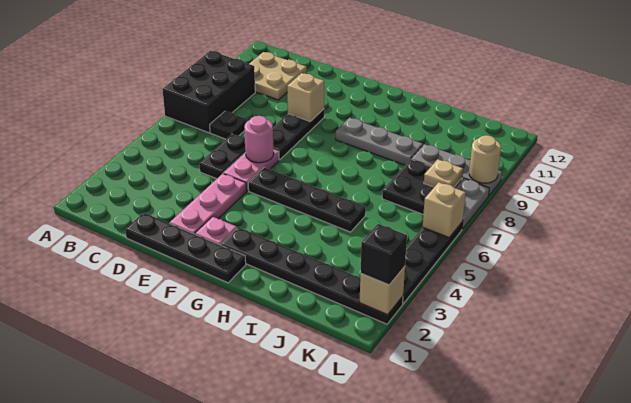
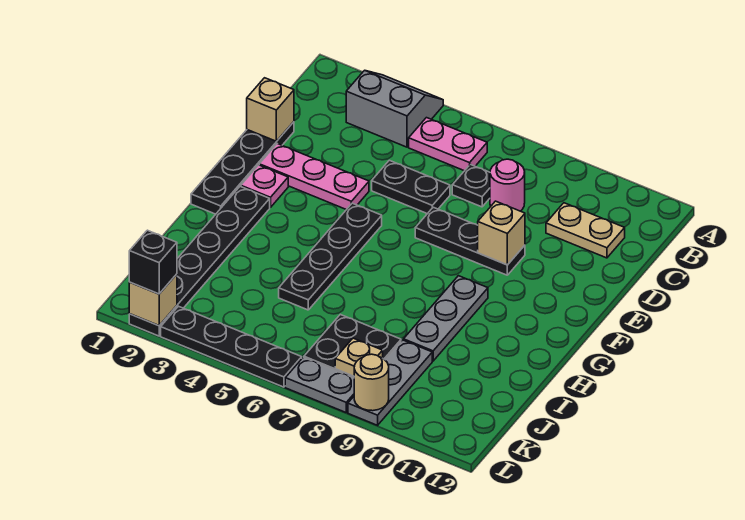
none -> grey 2x2 slope [346,70,443,147]
black 2x3 brick [163,51,255,133] -> none
tan 2x2 plate [249,52,307,100] -> tan 1x2 plate [546,203,625,258]
pink 1x2 plate [224,150,279,191] -> pink 1x2 plate moved to [409,118,487,171]
pink 1x1 round brick [244,116,274,163] -> pink 1x1 round brick moved to [490,159,525,211]
tan 1x1 brick [423,182,466,237] -> tan 1x1 brick moved to [247,78,294,141]

